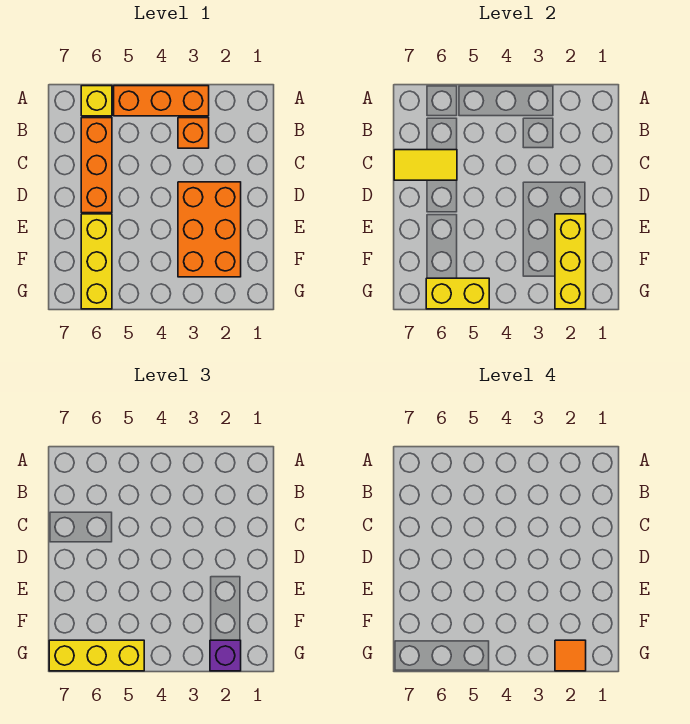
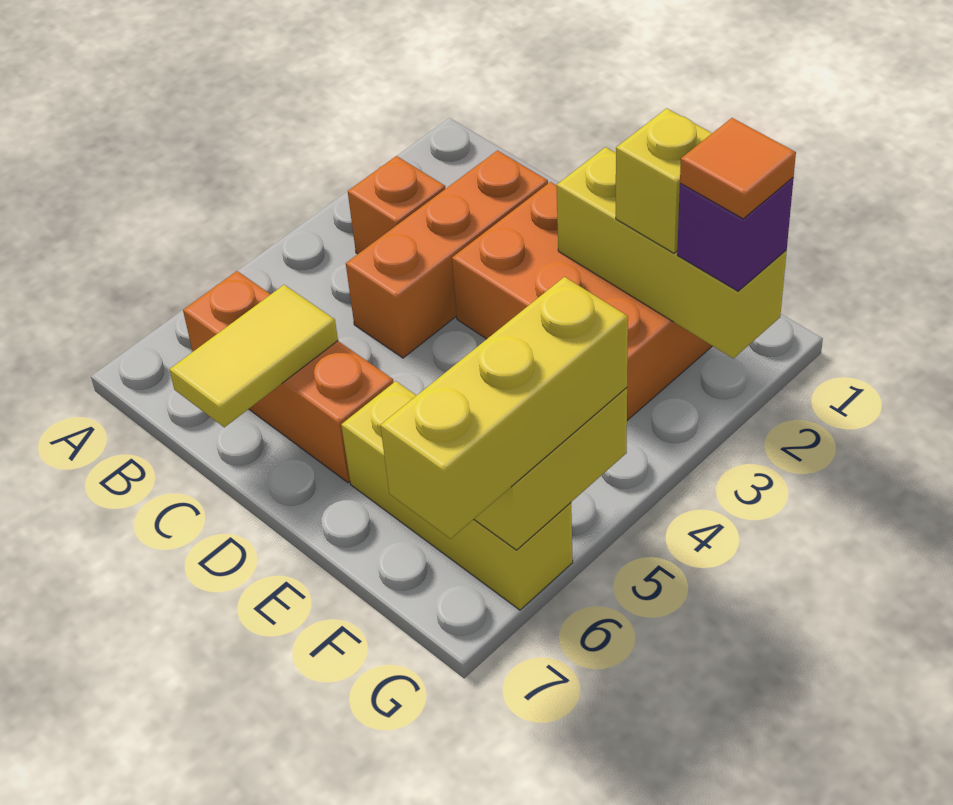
orange 1x3 brick [114,86,209,116] -> orange 1x3 brick moved to [346,150,548,358]
yellow 1x1 brick [81,86,112,116] -> yellow 1x1 brick moved to [616,108,712,253]

